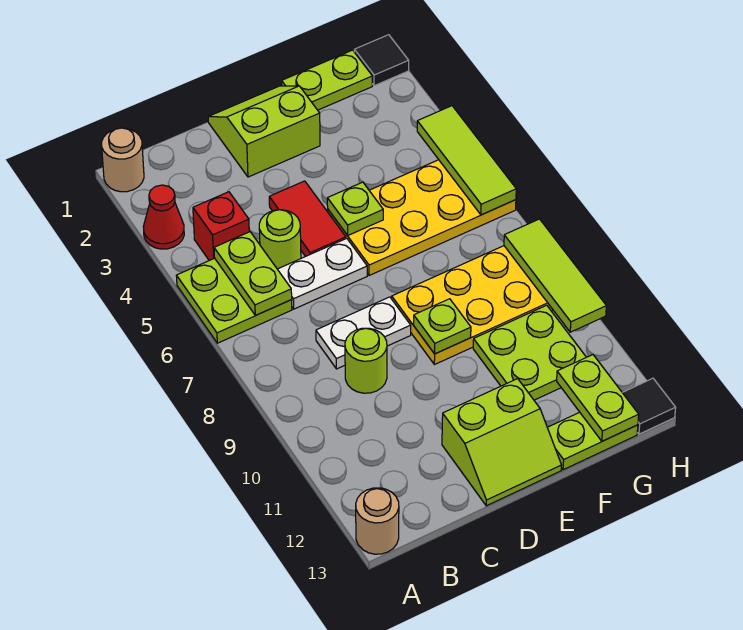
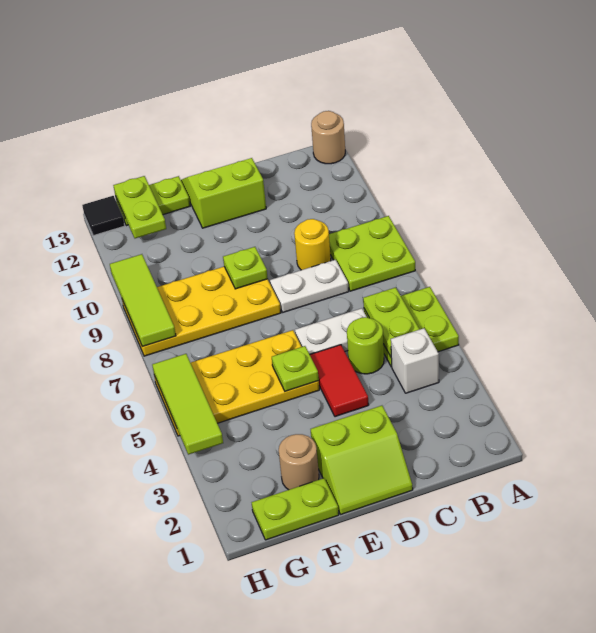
tan 1x1 round brick [102,128,144,192] -> tan 1x1 round brick moved to [279,434,319,490]
red 1x1 cone [143,185,184,249] -> none
red 1x1 brick [193,192,249,261] -> white 1x1 brick [391,328,439,393]
lime 1x1 round brick [345,328,387,393] -> yellow 1x1 round brick [294,219,331,270]
lime 2x2 plate [473,305,586,400] -> lime 2x2 plate moved to [329,216,415,291]
black 1x1 tile [354,35,409,86] -> none

